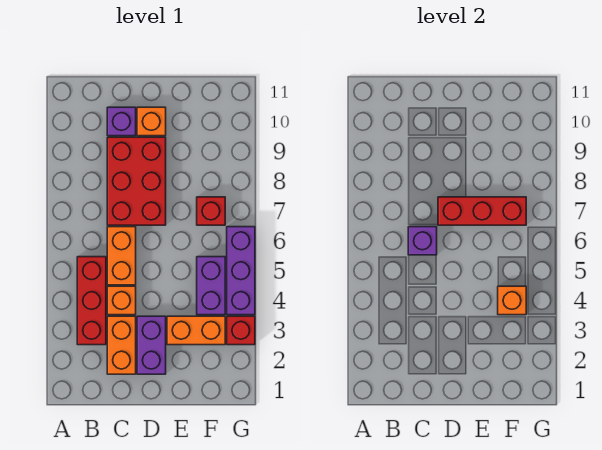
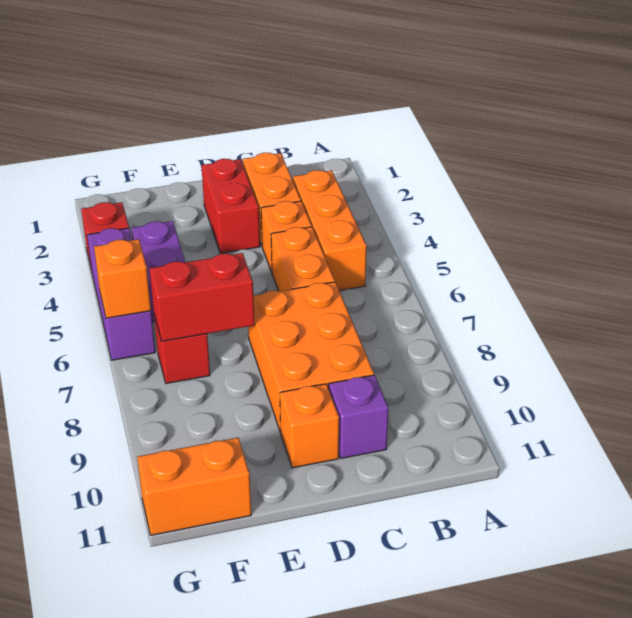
red 1x3 brick [77,257,106,345] -> orange 1x3 brick [293,170,367,291]
purple 1x1 brick [408,227,437,255] -> none
red 2x3 brick [107,137,166,225] -> orange 2x3 brick [248,282,374,432]
purple 1x2 brick [137,316,166,374] -> red 1x2 brick [201,159,260,253]
red 1x3 brick [438,197,526,225] -> red 1x2 brick [149,253,254,341]
orange 1x2 brick [167,316,225,345] -> orange 1x2 brick moved to [137,438,251,535]
orange 1x1 brick [498,286,526,315] -> orange 1x1 brick moved to [94,239,151,318]

